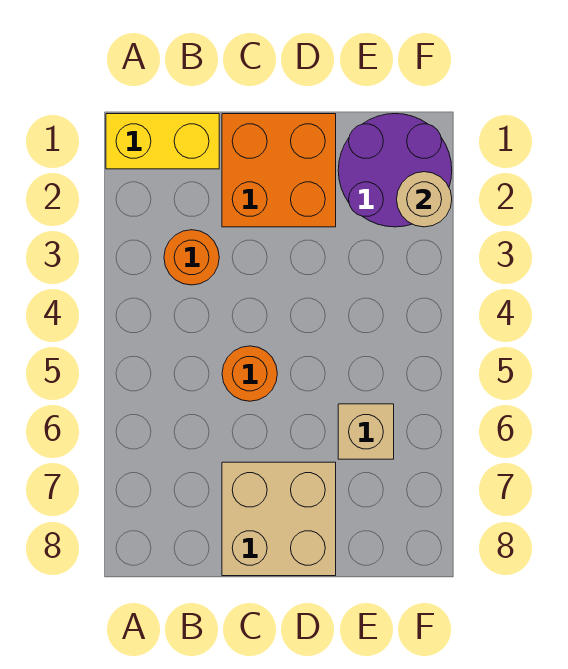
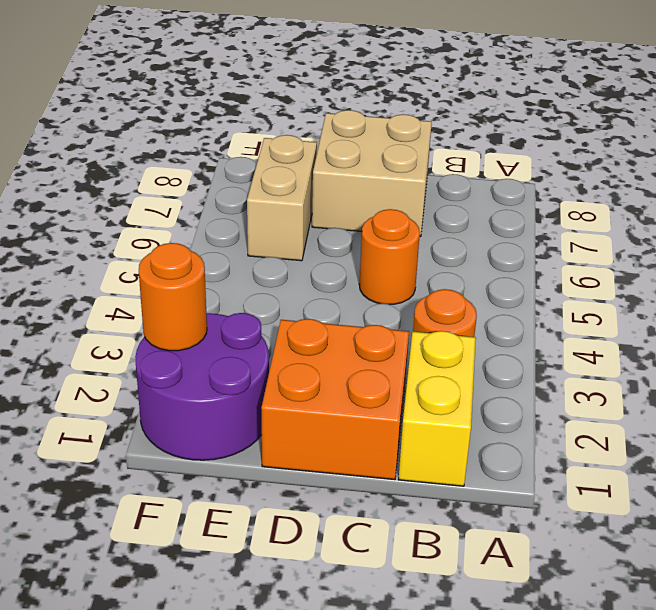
yellow 1x2 brick [106,114,219,169] -> yellow 1x2 brick turned to [398,331,476,486]
tan 1x1 brick [338,404,394,459] -> tan 1x2 brick [247,135,317,261]
tan 1x1 round brick [397,172,452,227] -> orange 1x1 round brick [139,243,207,351]

